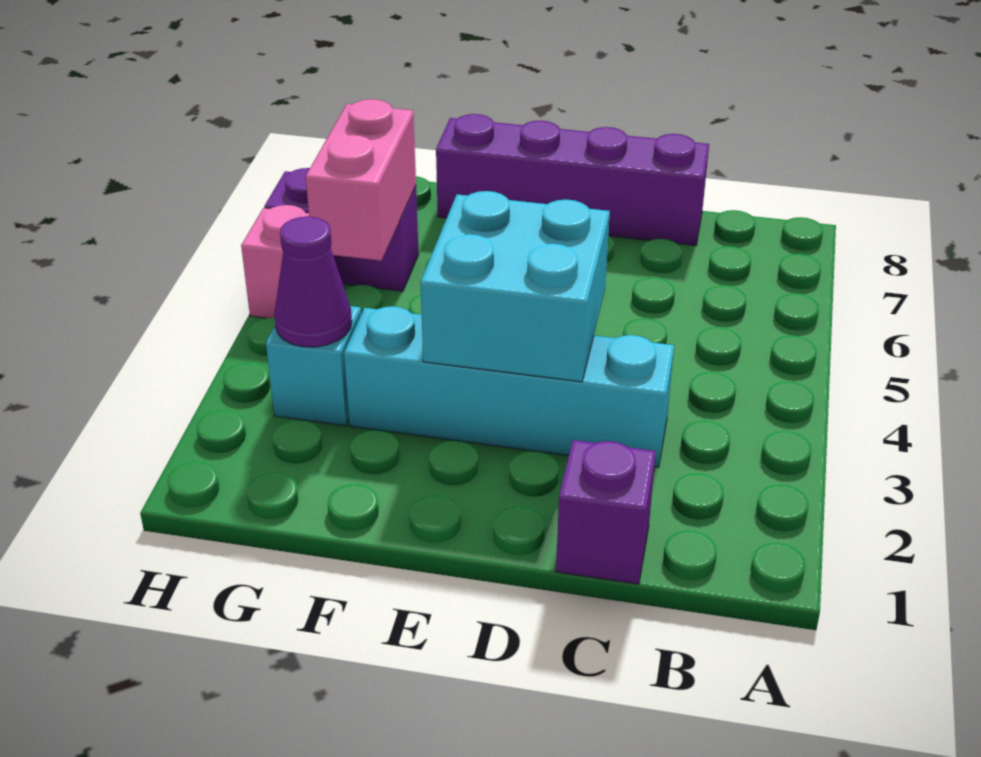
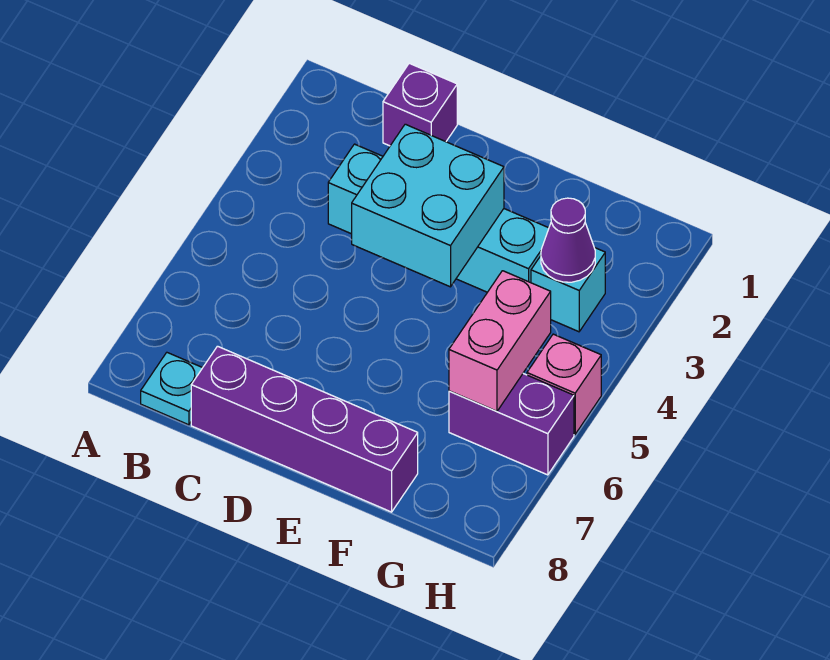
none -> cyan 1x1 plate [141,353,202,425]

